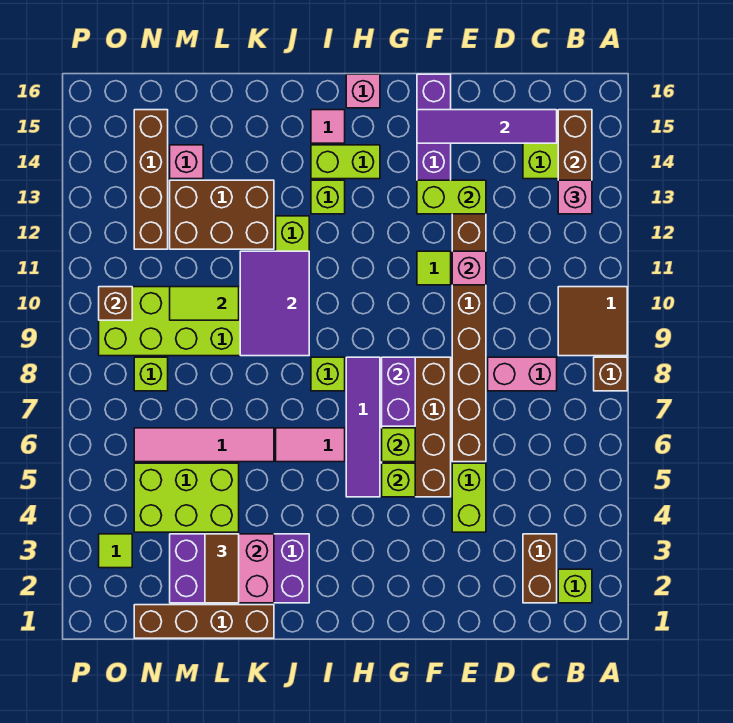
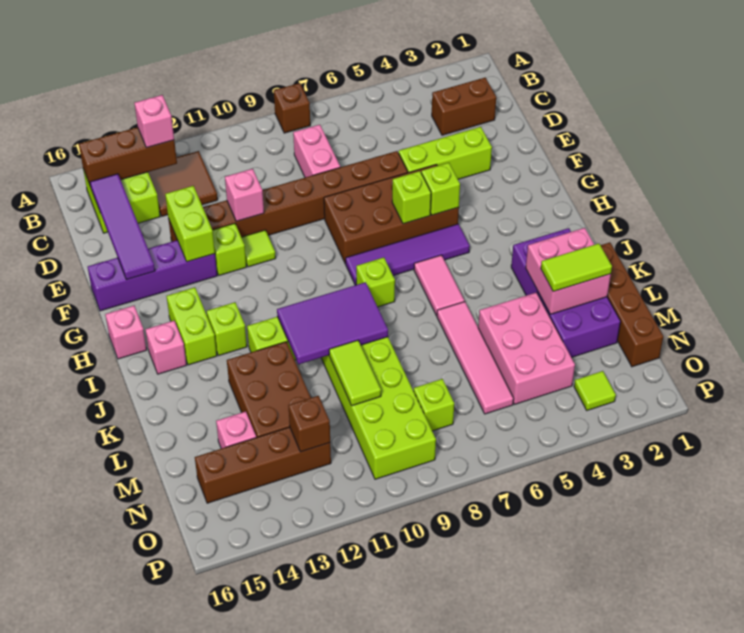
brown 2x2 tile [558,287,627,356] -> brown 2x2 tile moved to [148,151,218,216]
lime 1x1 brick [558,569,592,603] -> lime 1x1 brick moved to [213,223,246,275]
lime 1x2 brick [452,463,486,532] -> lime 1x3 brick [399,127,492,179]
purple 1x2 brick [382,357,415,426] -> none
pink 1x1 tile [311,110,345,143] -> pink 1x1 brick [145,321,186,374]
brown 1x2 tile [205,534,239,603] -> lime 1x2 tile [541,244,612,292]
lime 2x3 brick [134,463,239,532] -> pink 2x3 brick [478,292,575,404]
brown 1x1 brick [99,287,132,320] -> brown 1x1 brick moved to [288,396,330,452]

